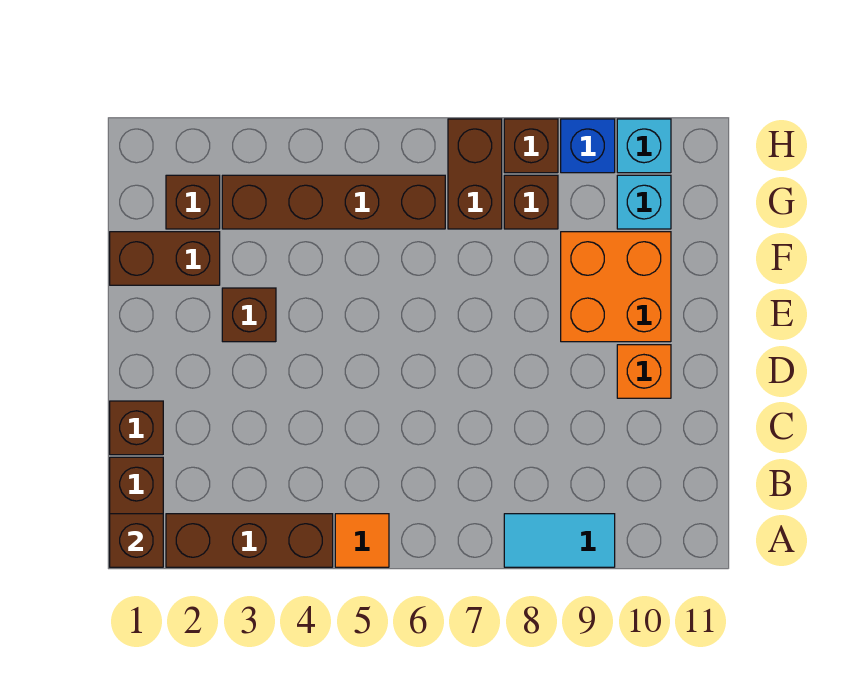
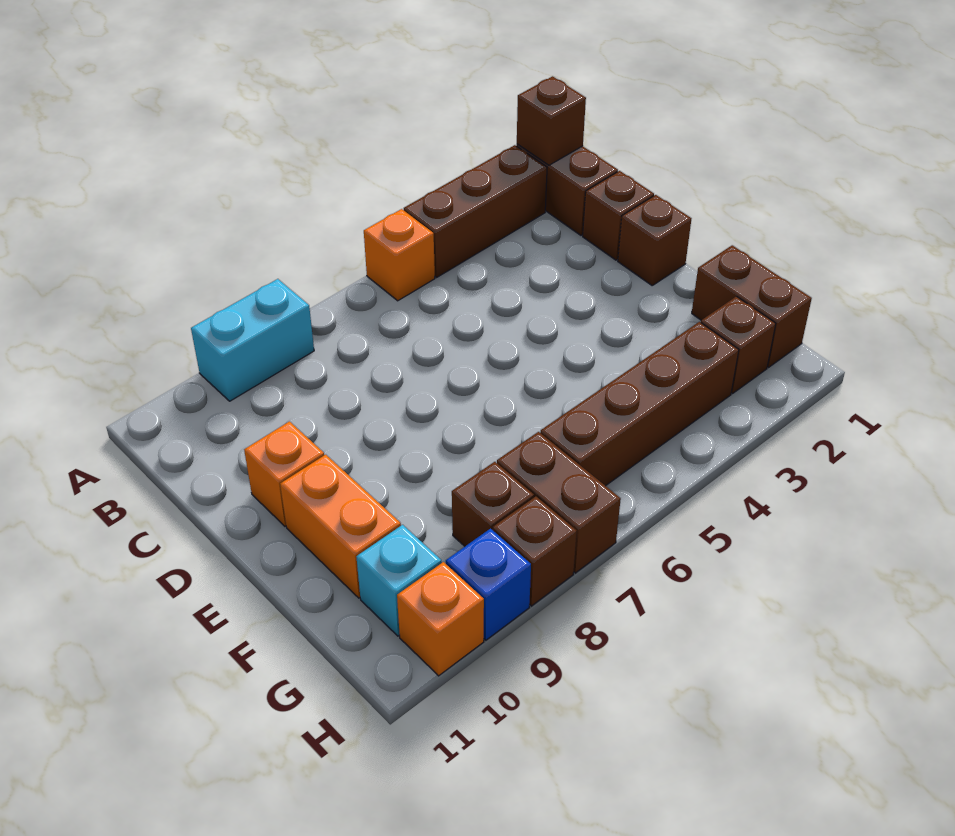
orange 1x1 tile [335,514,389,567] -> orange 1x1 brick [364,209,435,301]
cyan 1x2 tile [504,514,615,567] -> cyan 1x2 brick [191,279,314,401]
brown 1x1 brick [222,288,276,342] -> brown 1x1 brick moved to [618,195,691,285]
orange 2x2 brick [561,232,671,342] -> orange 1x2 brick [280,455,401,598]
brown 1x2 brick [110,232,220,285] -> brown 1x2 brick turned to [692,245,812,367]
cyan 1x1 brick [617,119,671,173] -> orange 1x1 brick [397,562,484,676]

